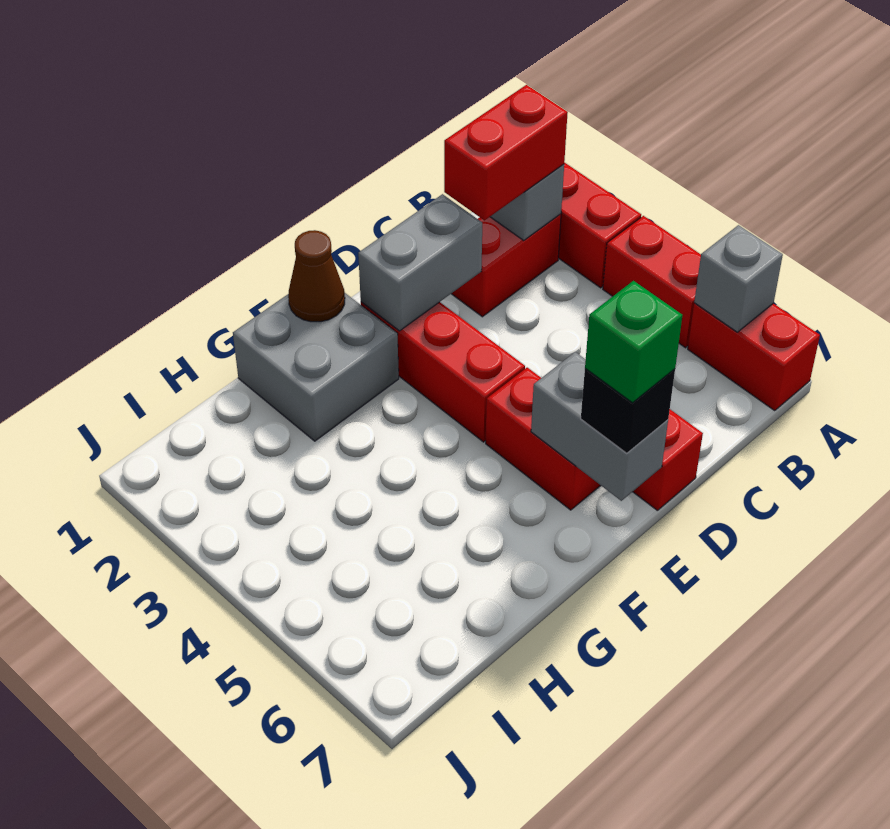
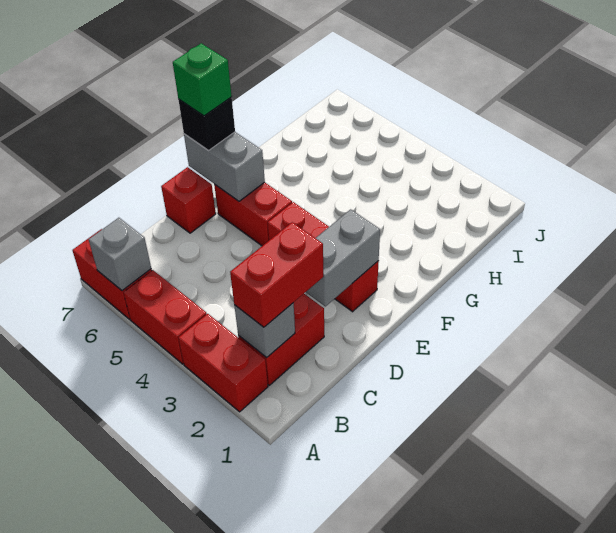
grey 2x2 brick [233,293,399,441] -> none
brown 1x1 cone [288,230,345,322] -> none

